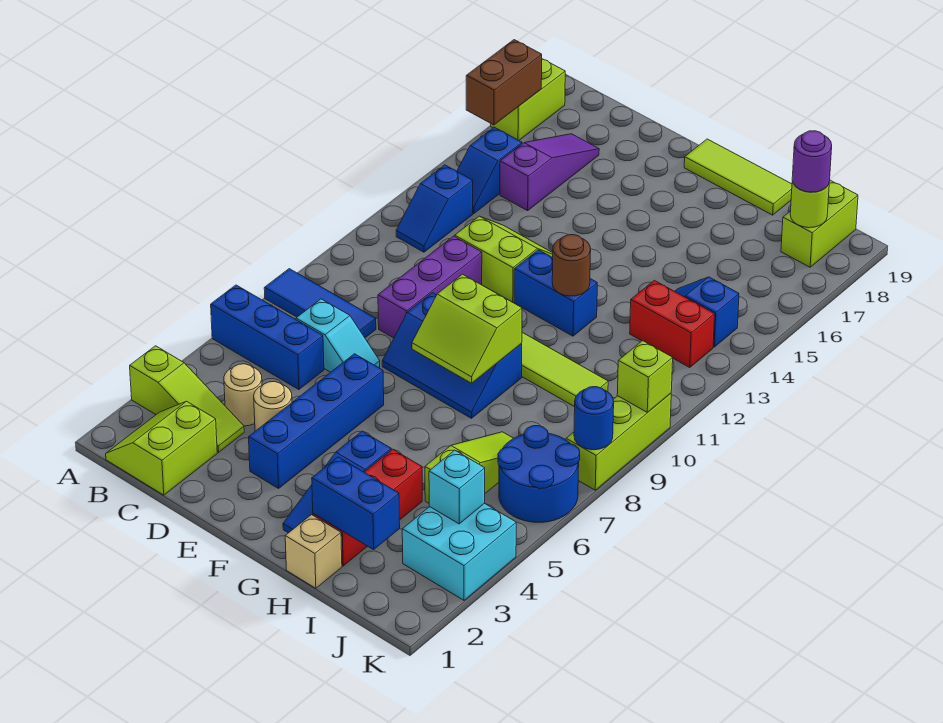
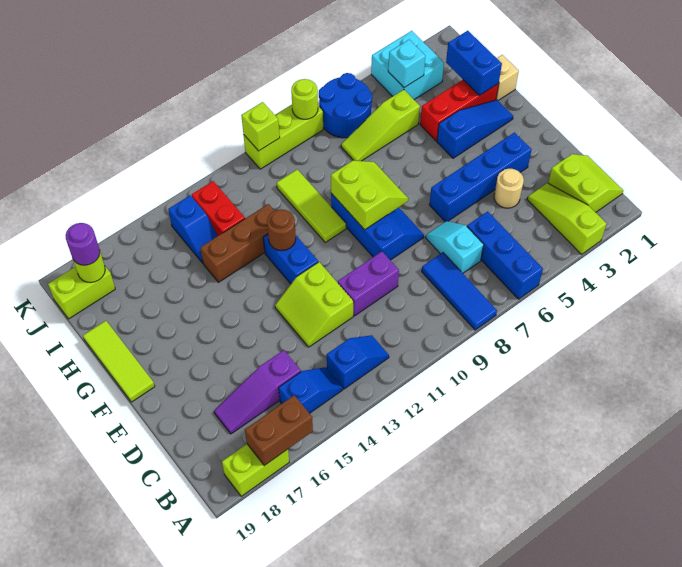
lime 2x2 slope [106,401,217,495] -> lime 2x2 slope turned to [548,154,623,212]
tan 1x1 round brick [224,364,262,426] -> none
purple 1x3 brick [378,236,482,338] -> purple 1x2 brick [338,252,399,316]
none -> brown 1x3 brick [200,204,274,282]
blue 1x1 round brick [574,387,614,450] -> lime 1x1 round brick [291,79,318,119]

